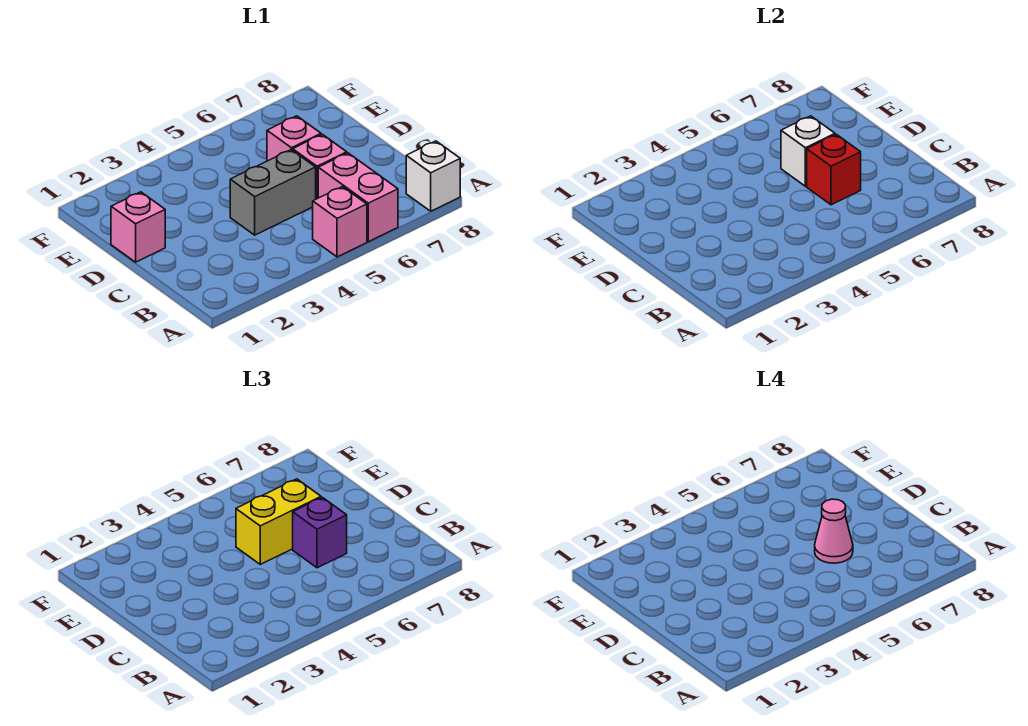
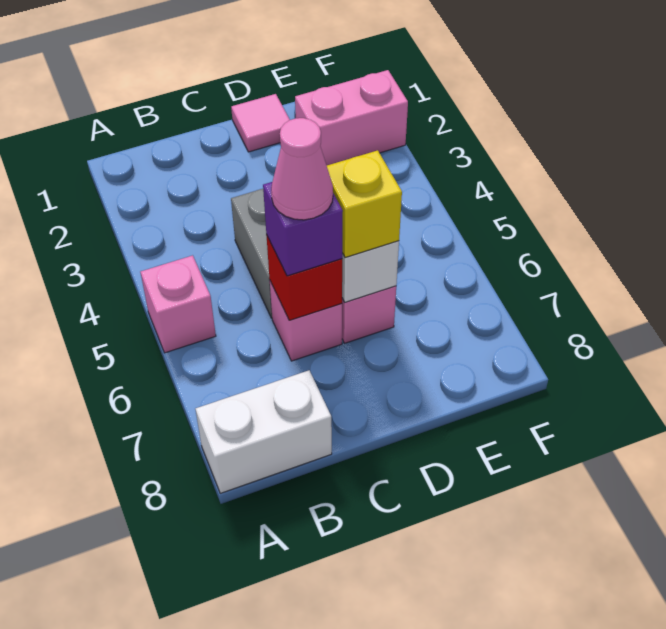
pink 1x2 brick [318,153,398,242] -> pink 1x2 brick moved to [295,70,408,165]
white 1x1 brick [406,141,460,211] -> white 1x2 brick [196,370,332,493]
pink 1x1 brick [111,192,165,262] -> pink 1x1 tile [231,94,290,152]
yellow 1x2 brick [236,479,321,564] -> yellow 1x1 brick [327,150,402,258]

